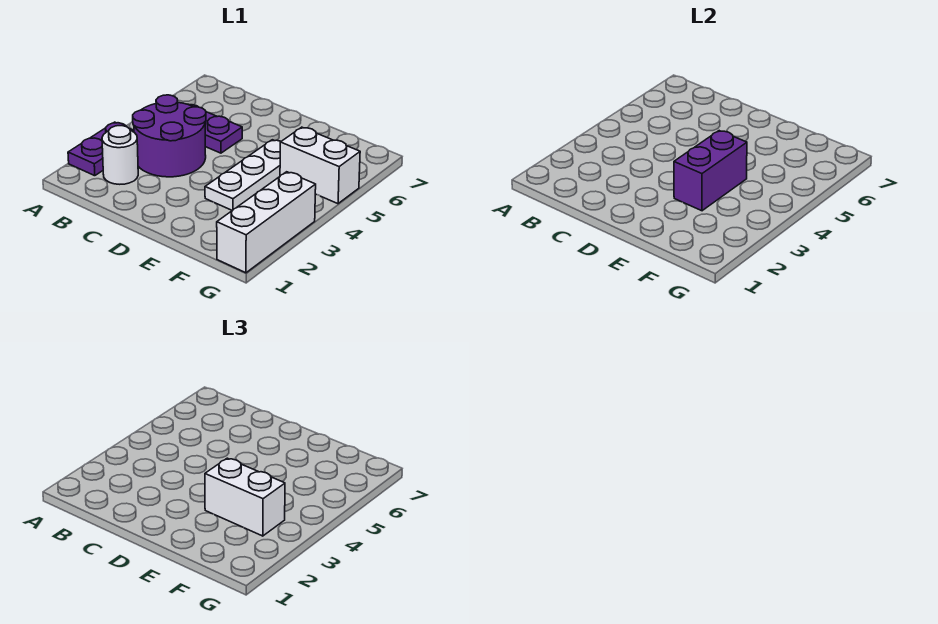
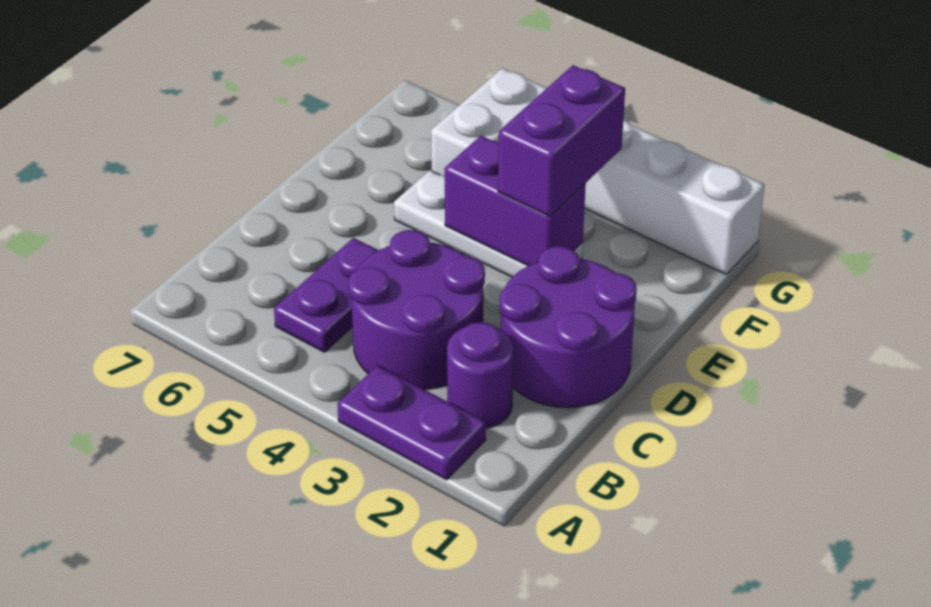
white 1x1 round brick [102,126,138,184] -> purple 1x1 round brick [447,322,514,428]
none -> purple 2x2 round brick [500,246,637,408]
white 1x2 brick [205,458,285,536] -> purple 1x2 brick [498,65,625,217]

